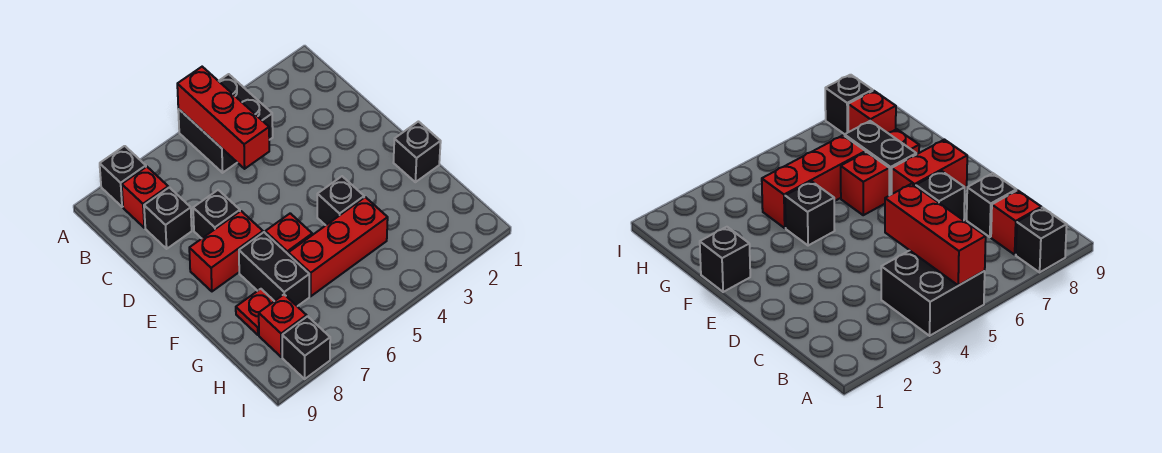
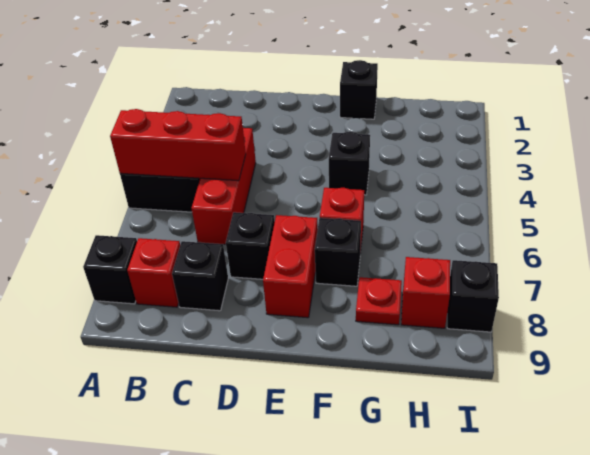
black 1x2 brick [239,232,309,306] -> black 1x1 brick [315,218,361,286]
red 1x3 brick [288,197,388,296] -> red 1x3 brick moved to [191,128,256,244]

